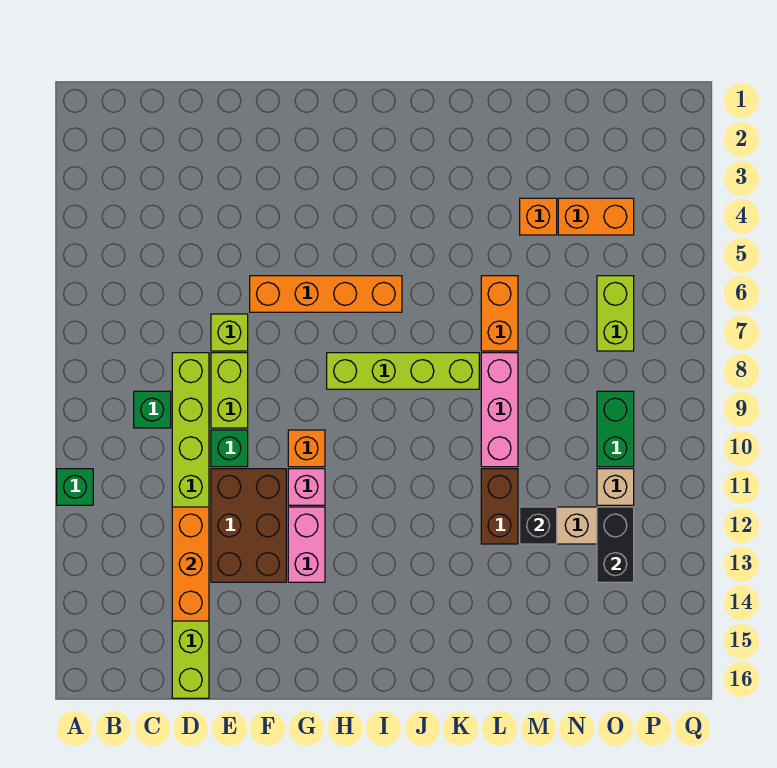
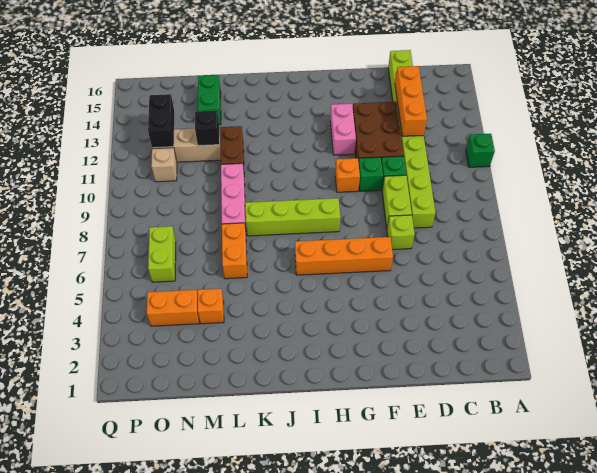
green 1x1 brick [134,391,171,428] -> green 1x1 brick moved to [358,157,383,191]
pink 1x1 brick [288,469,325,505] -> none
green 1x2 brick [597,391,634,467] -> green 1x2 brick moved to [198,75,221,125]

